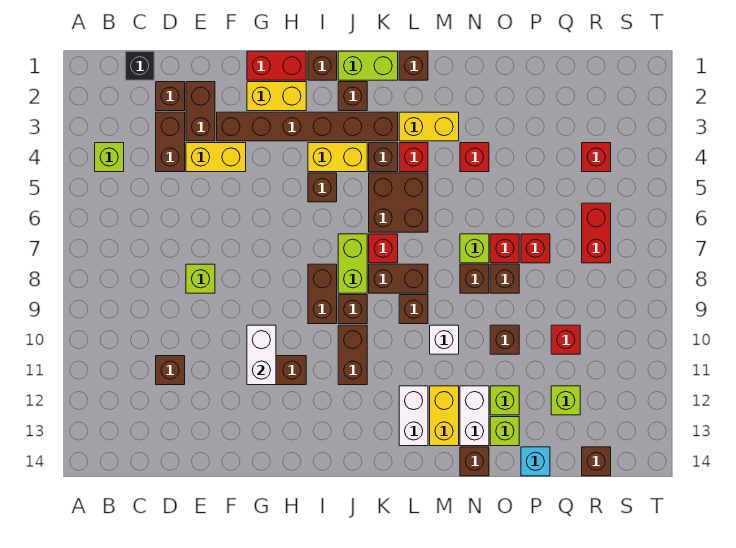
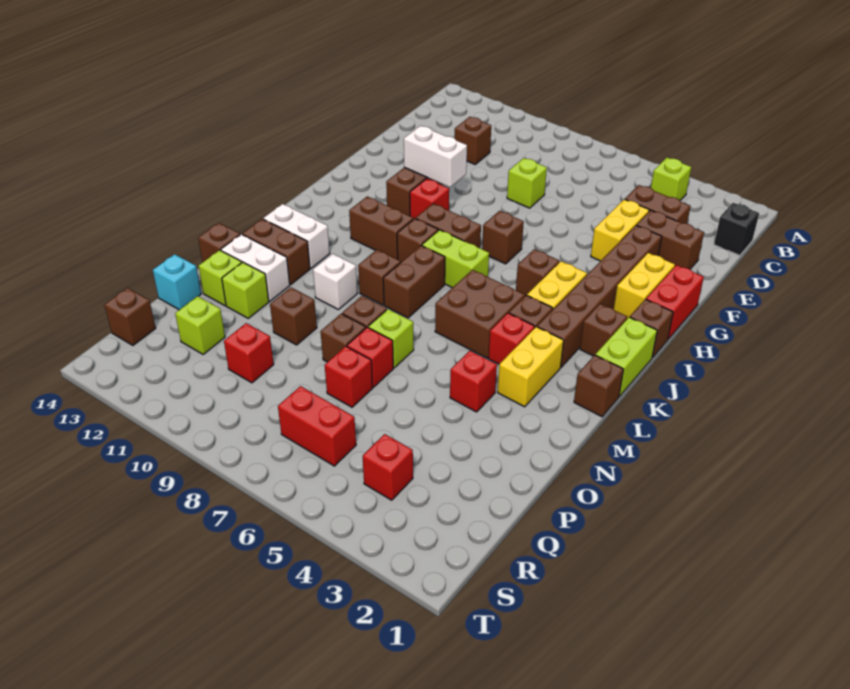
brown 1x1 brick [156,82,185,111] -> brown 1x1 brick moved to [482,211,524,264]
red 1x1 brick [369,234,398,263] -> red 1x1 brick moved to [410,179,449,219]
yellow 1x2 brick [430,386,459,446] -> brown 1x2 brick [242,219,310,285]

